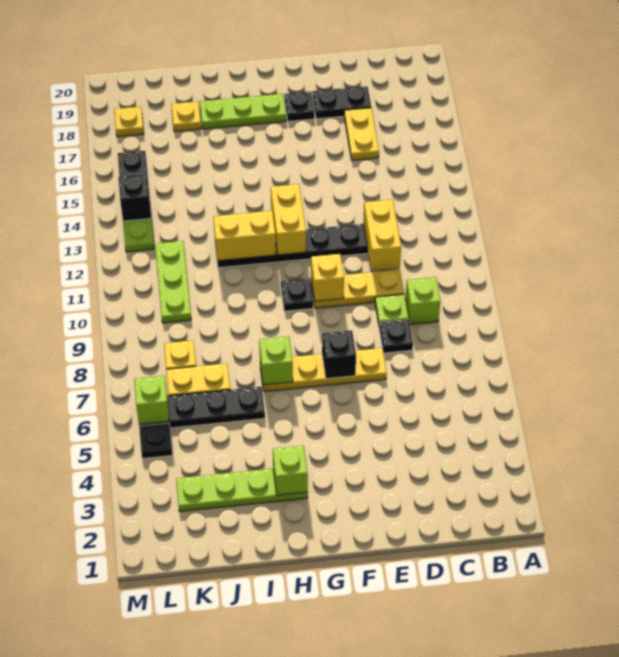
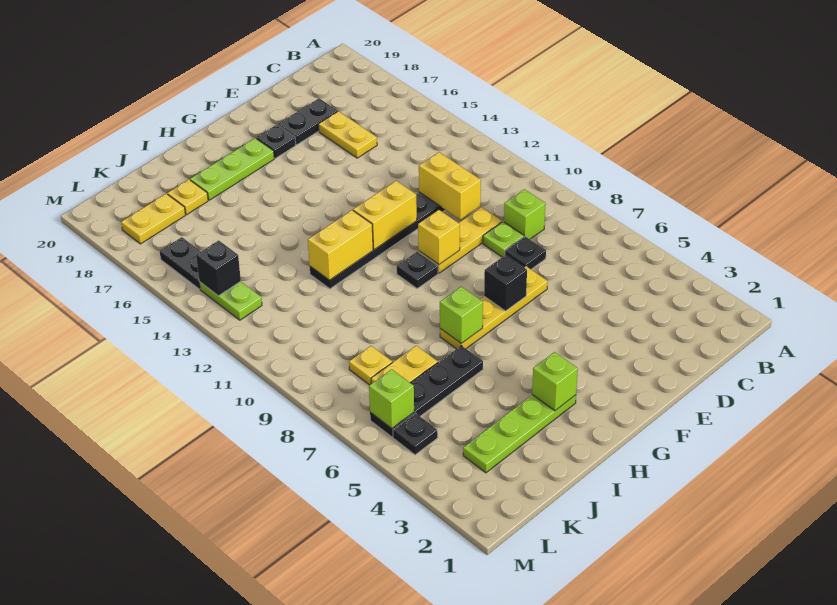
yellow 1x2 brick [271,184,306,255] -> yellow 1x2 brick turned to [353,181,417,250]
lime 1x3 plate [155,241,191,323] -> none
yellow 1x1 plate [114,106,144,137] -> yellow 1x2 plate [121,194,185,244]

